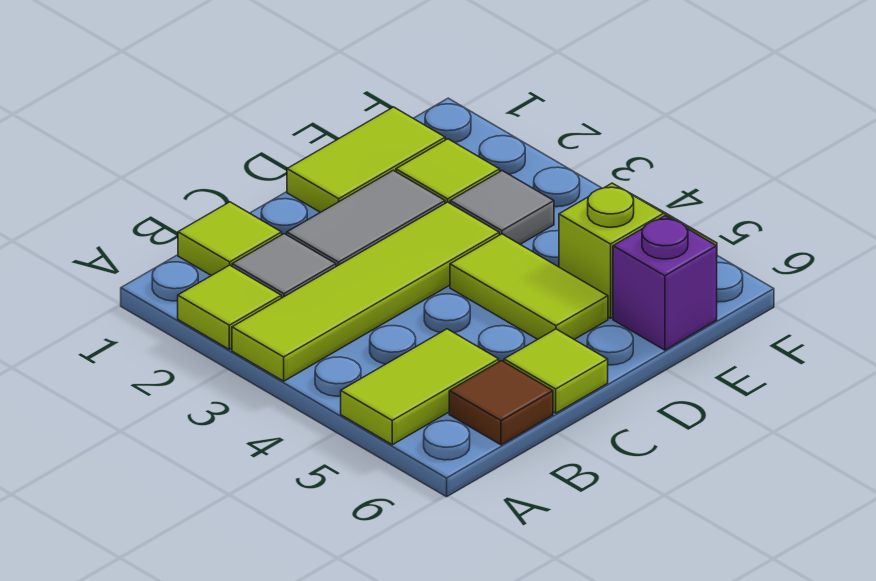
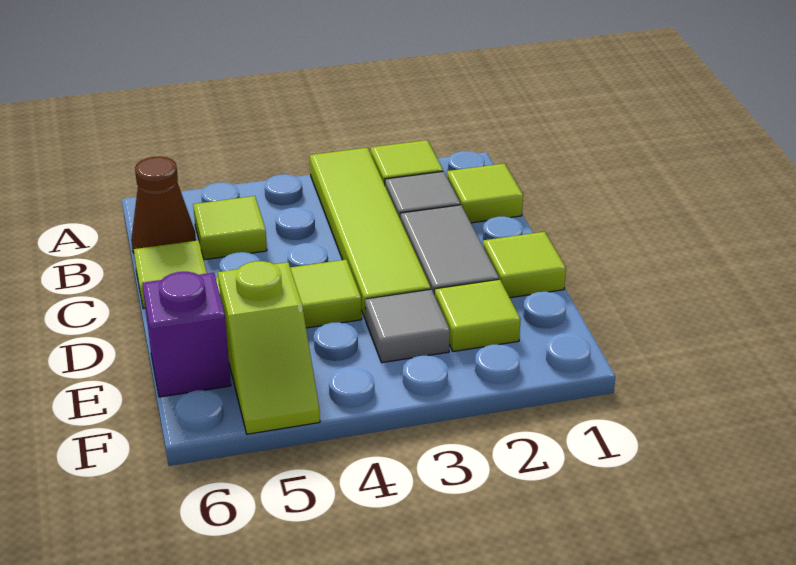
lime 1x2 tile [341,329,499,445] -> lime 1x1 tile [193,196,267,260]
brown 1x1 tile [449,361,553,445] -> brown 1x1 cone [131,157,196,253]
lime 1x2 tile [287,107,445,212] -> lime 1x1 tile [483,232,566,298]

